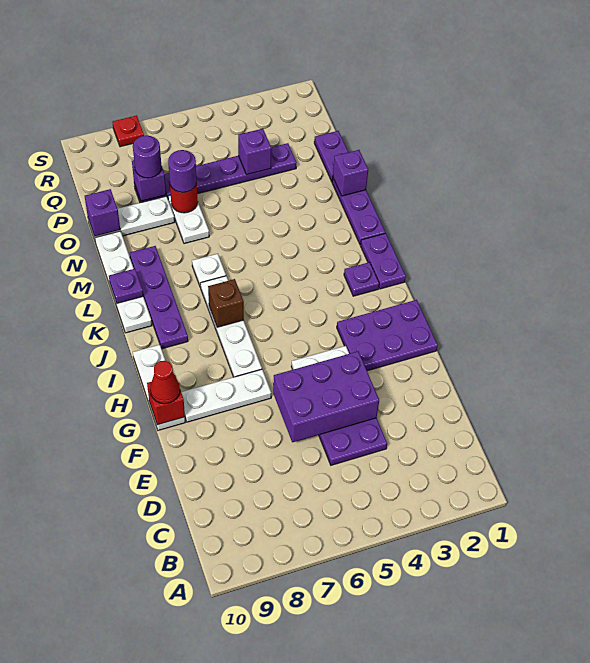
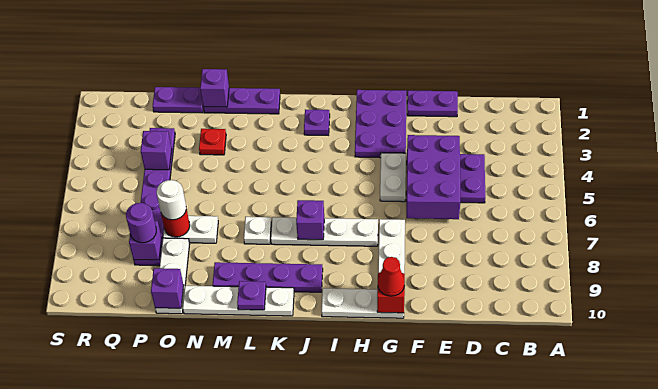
purple 1x2 plate [361,233,406,289] -> purple 1x2 plate moved to [407,90,458,117]
brown 1x1 brick [208,279,244,327] -> purple 1x1 brick [296,200,324,240]
purple 1x1 round brick [168,150,197,192] -> white 1x1 round brick [157,180,186,220]
red 1x1 plate [112,116,144,147] -> red 1x1 plate moved to [199,129,226,155]

